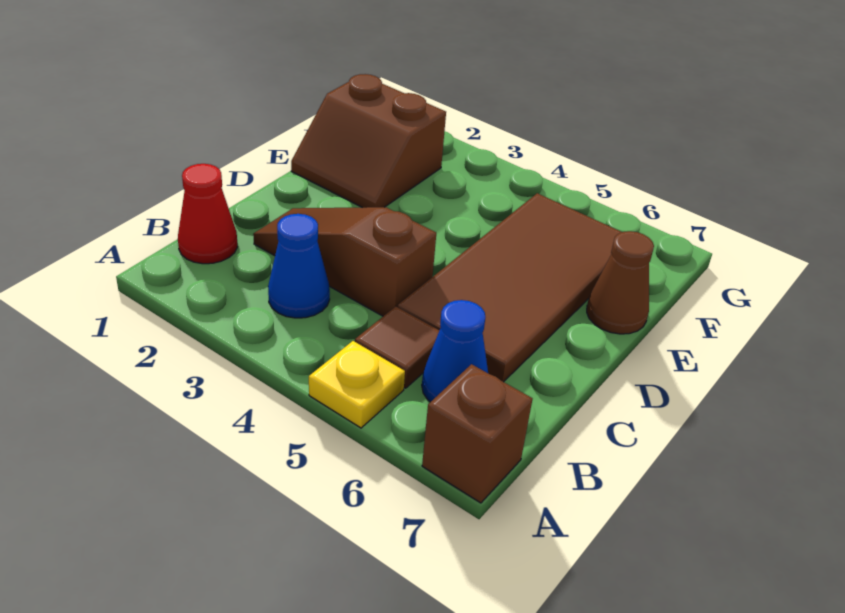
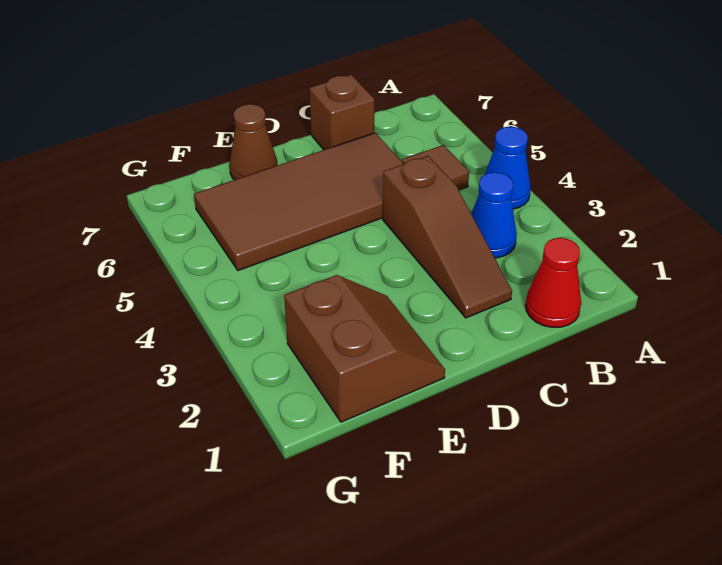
yellow 1x1 plate [309,341,405,428] -> none
brown 1x1 brick [422,364,533,503] -> brown 1x1 brick moved to [310,75,374,150]
blue 1x1 cone [422,300,488,402] -> blue 1x1 cone moved to [485,127,531,209]

